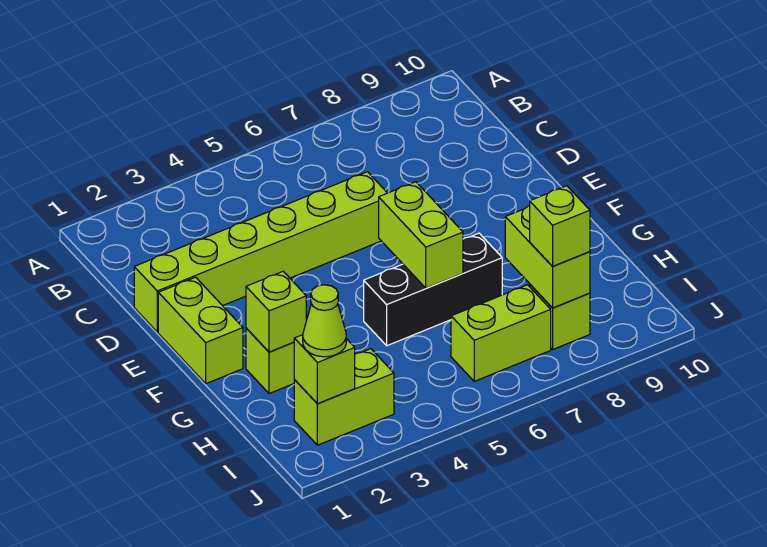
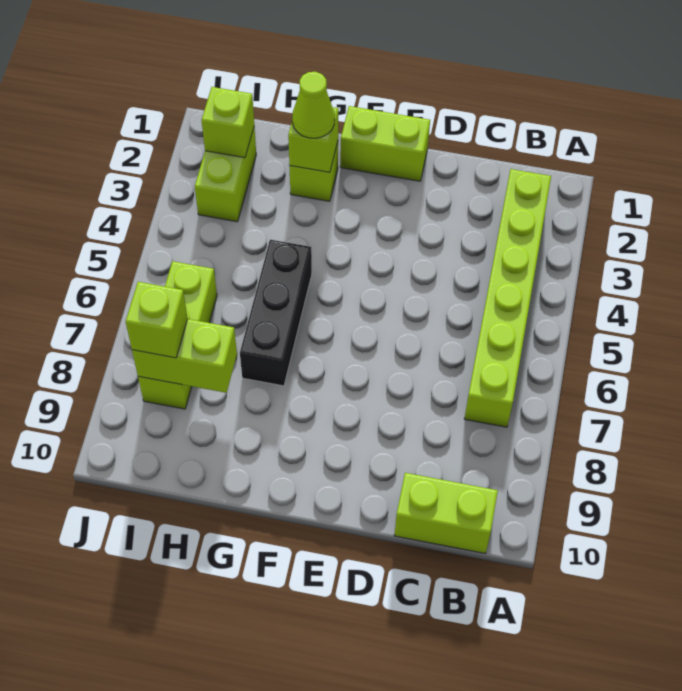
lime 1x6 brick [134,172,387,332] -> lime 1x6 brick moved to [464,169,551,427]
lime 1x2 brick [379,182,463,288] -> lime 1x2 brick moved to [394,473,498,553]
lime 1x1 cone [303,285,346,357] -> lime 1x1 cone moved to [292,72,335,138]

